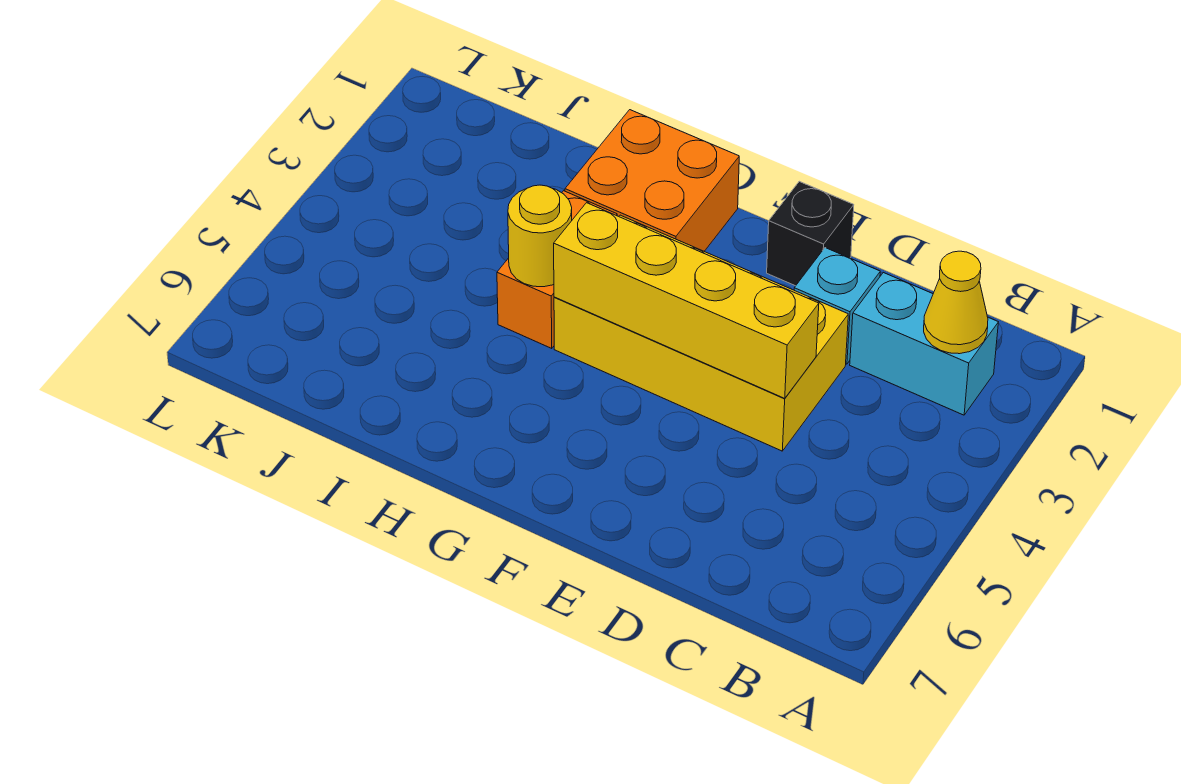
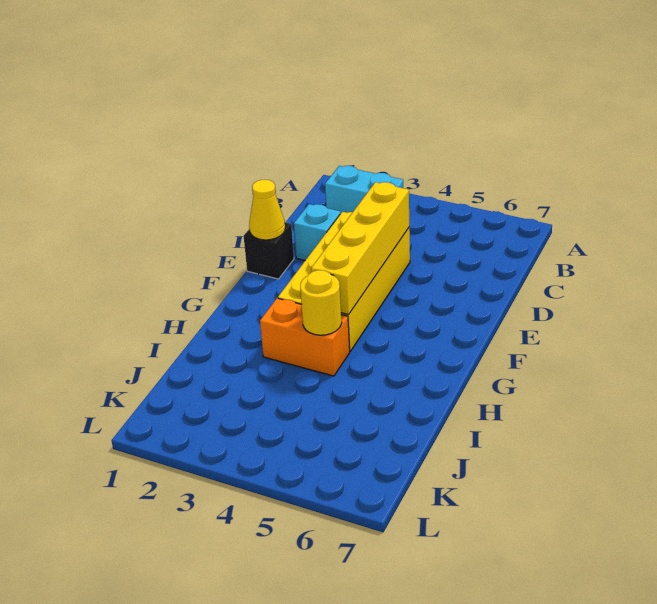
cyan 1x2 brick [850,273,998,415] -> cyan 1x2 brick turned to [325,166,403,213]
yellow 1x1 cone [924,251,988,354] -> yellow 1x1 cone moved to [249,180,285,240]
orange 2x2 brick [565,110,739,251] -> none

